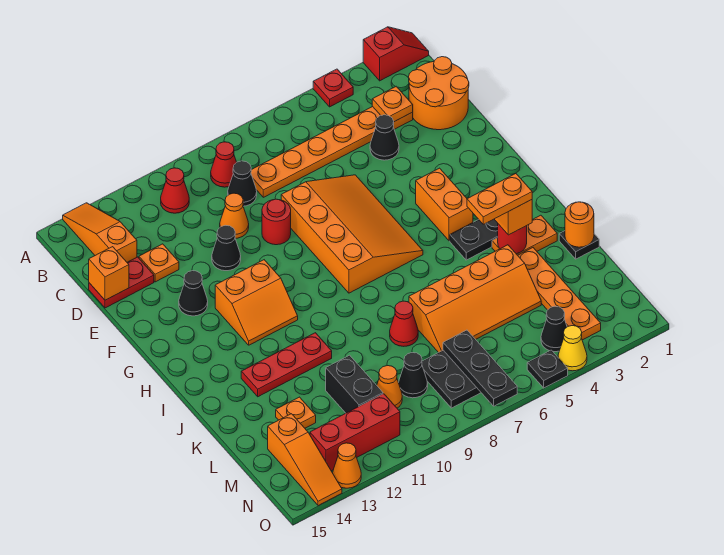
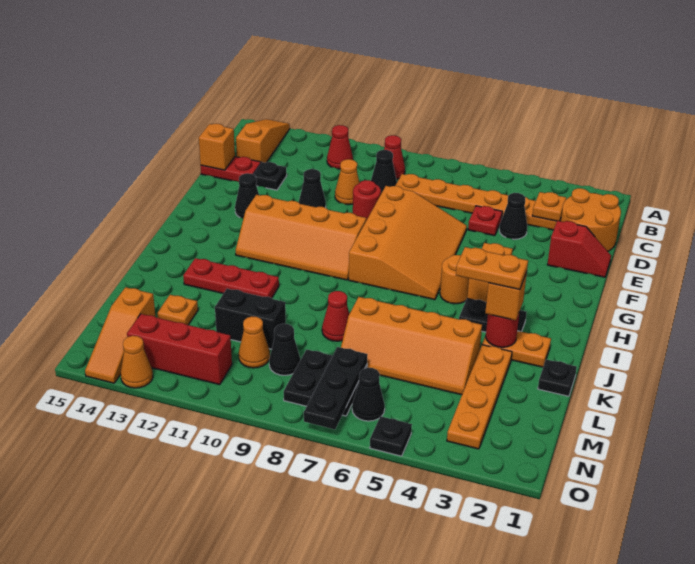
red 1x2 slope [363,27,429,81] -> red 1x2 slope moved to [547,221,611,277]
red 1x1 plate [313,69,353,107] -> red 1x1 plate moved to [468,206,502,236]
orange 1x1 plate [139,244,179,282] -> black 1x1 plate [253,162,287,190]
orange 2x2 slope [215,260,298,345] -> orange 2x4 slope [236,195,366,280]
orange 1x1 round brick [565,202,594,247] -> orange 1x1 round brick moved to [440,255,469,304]
black 1x2 brick [326,355,383,413] -> black 1x2 brick turned to [215,289,286,349]
black 1x1 cone [541,306,567,352] -> black 1x1 cone moved to [352,368,385,421]
yellow 1x1 cone [558,326,587,371] -> none

